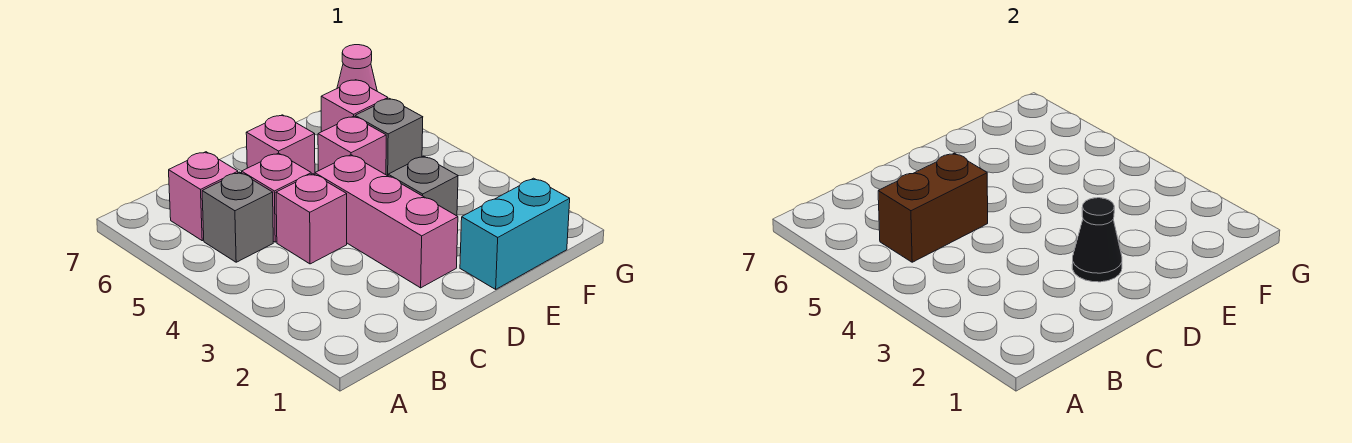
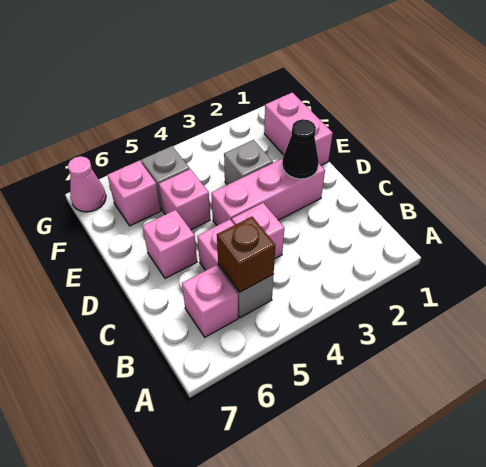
brown 1x2 brick [878,153,988,262] -> brown 1x1 brick [217,217,275,292]
cyan 1x2 brick [460,178,570,289] -> pink 1x2 brick [264,92,333,165]

